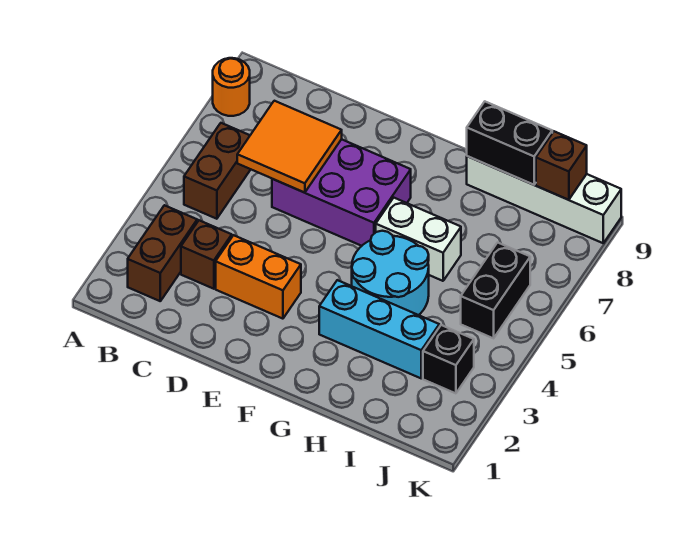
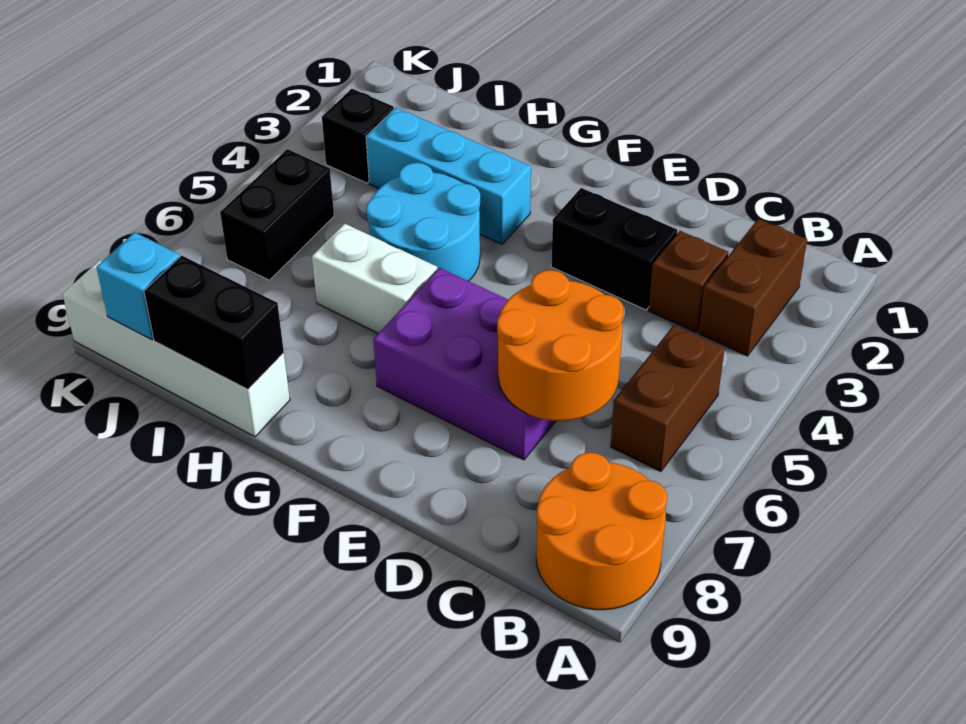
orange 1x1 round brick [213,58,250,116] -> orange 2x2 round brick [536,452,667,610]
orange 2x2 tile [237,101,342,193] -> orange 2x2 round brick [497,270,623,421]
orange 1x2 brick [216,235,301,319] -> black 1x2 brick [551,188,677,310]
brown 1x1 brick [536,131,587,200] -> cyan 1x1 brick [96,232,180,339]

